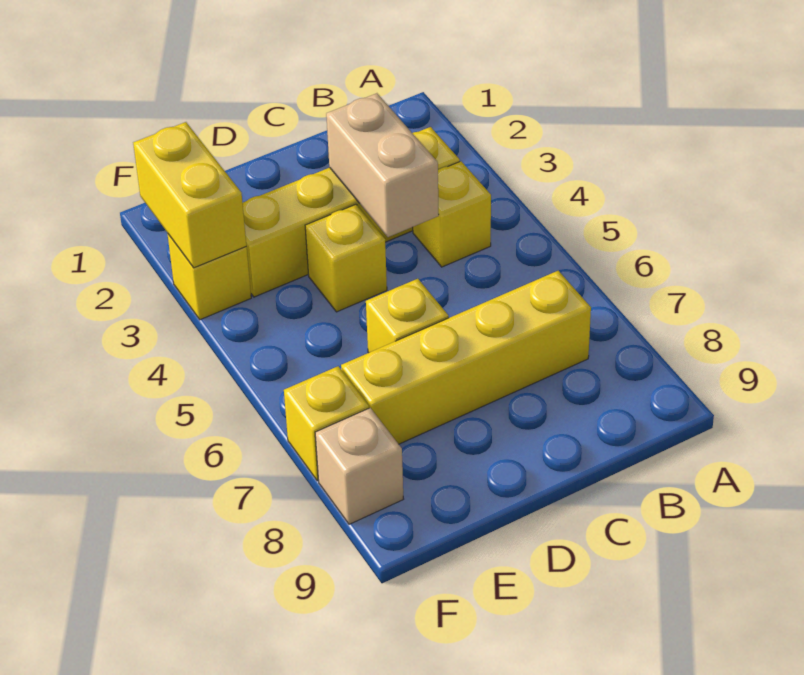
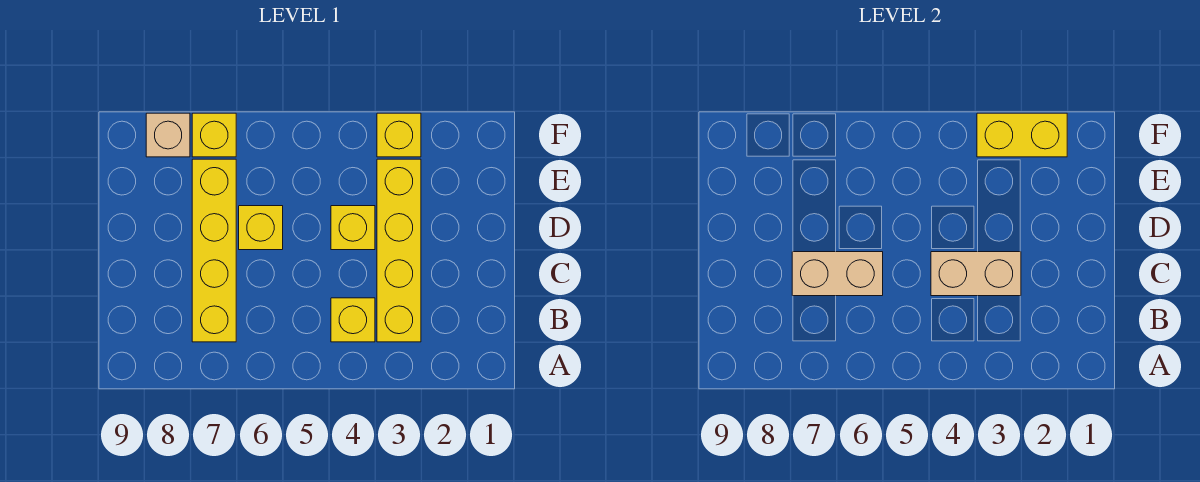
none -> tan 1x2 brick [792,252,883,296]

